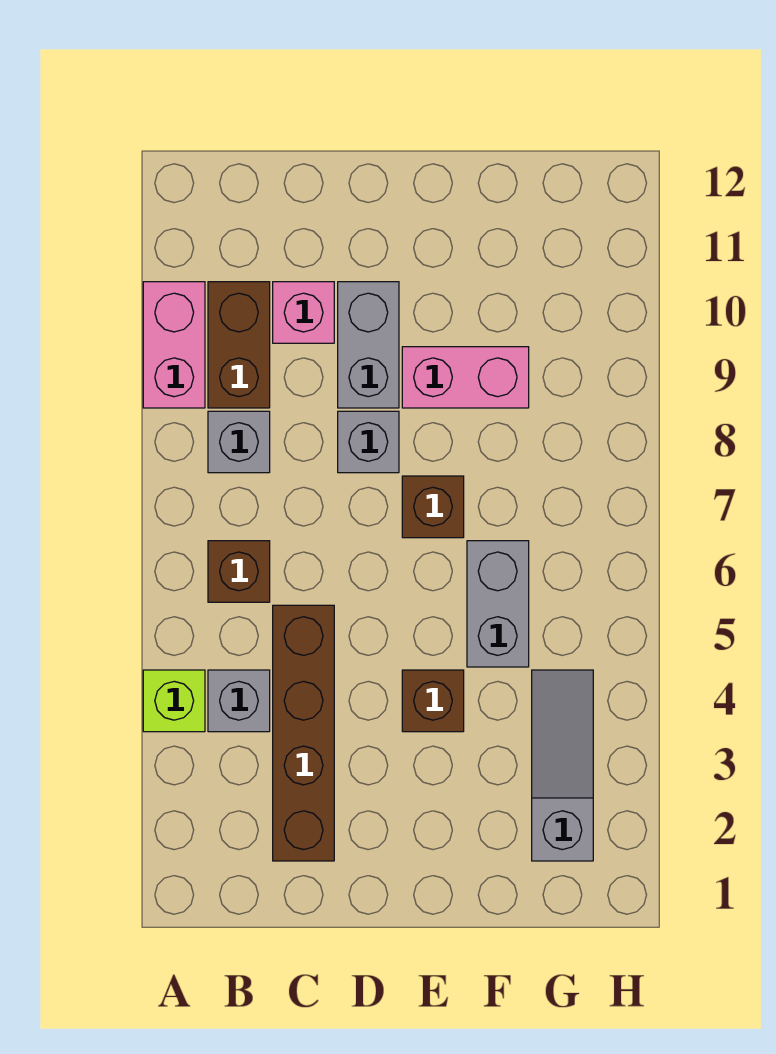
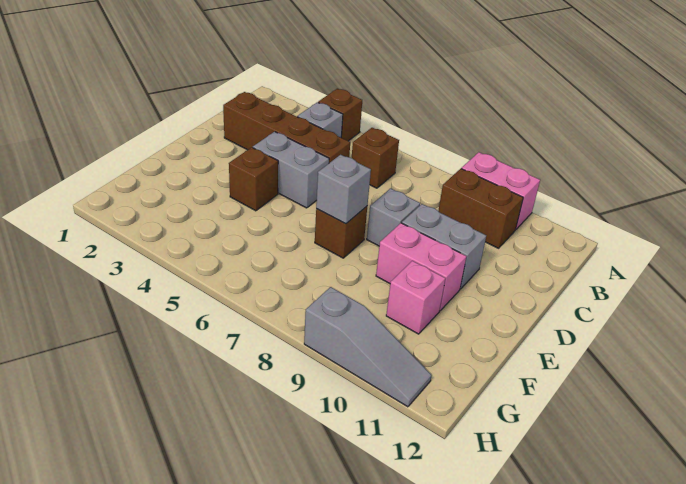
lime 1x1 brick [143,670,205,732] -> brown 1x1 brick [318,89,362,141]
grey 1x1 brick [208,411,270,473] -> grey 1x1 brick moved to [316,155,371,224]
pink 1x1 brick [273,282,334,343] -> pink 1x1 brick moved to [386,261,445,334]
pink 1x2 brick [402,347,529,408] -> pink 1x2 brick turned to [376,223,466,311]
grey 1x2 brick [467,541,529,667] -> grey 1x2 brick moved to [253,132,329,208]
grey 1x3 slope [532,670,593,861] -> grey 1x3 slope moved to [304,287,432,407]

